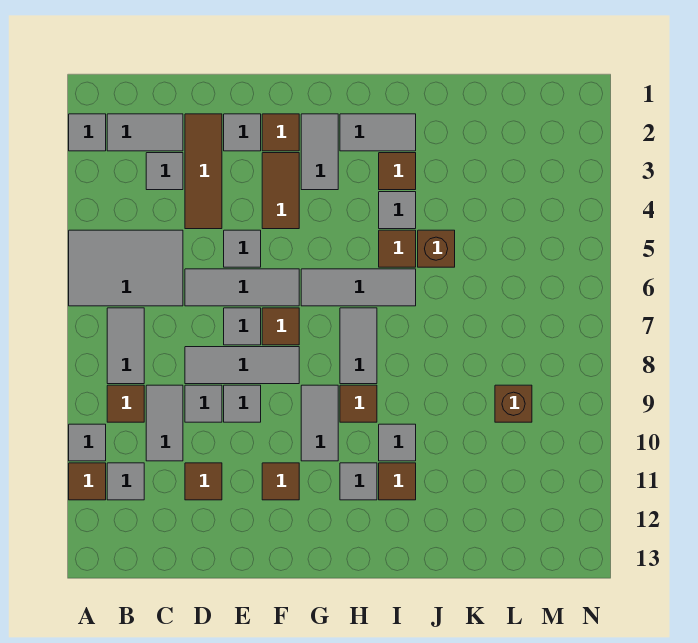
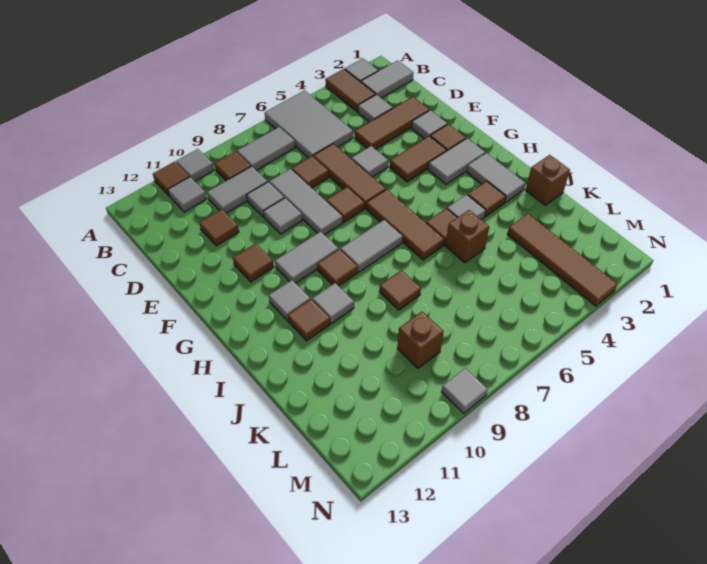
none -> brown 1x2 tile [325,69,376,112]
grey 1x2 tile [107,114,183,151] -> grey 1x2 tile turned to [361,60,414,98]
grey 1x3 tile [185,269,299,306] -> brown 1x3 tile [313,144,386,208]
none -> brown 1x1 tile [292,156,329,188]
grey 1x1 tile [224,308,261,345] -> grey 1x1 tile moved to [442,368,488,413]
grey 1x3 tile [301,269,416,306] -> brown 1x3 tile [366,189,444,260]
none -> brown 1x1 brick [526,155,570,205]
none -> brown 1x1 tile [379,270,421,310]
none -> brown 1x4 tile [507,214,617,306]

